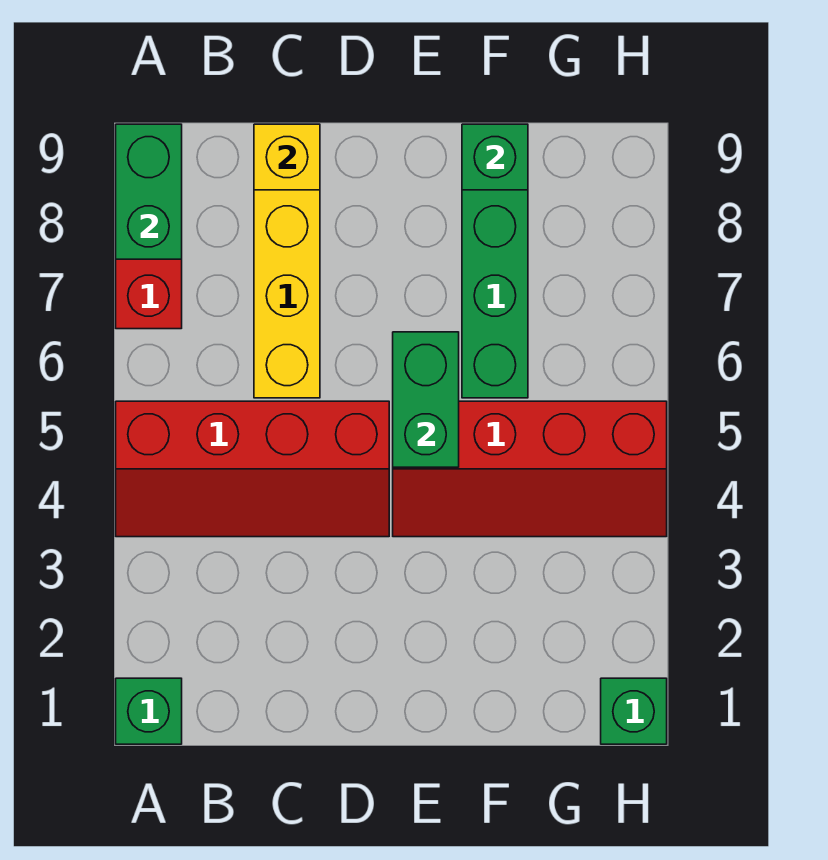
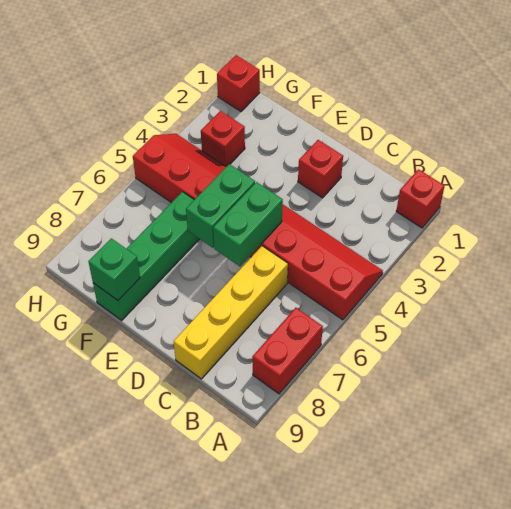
green 1x1 brick [116,678,182,744] -> red 1x1 brick [396,169,445,228]
green 1x2 brick [116,124,182,259] -> green 1x2 brick moved to [213,182,283,266]
yellow 1x1 brick [254,124,320,190] -> none
none -> red 1x1 brick [298,140,343,198]
none -> red 1x1 brick [201,111,245,167]
green 1x1 brick [601,678,667,744] -> red 1x1 brick [217,55,260,111]

